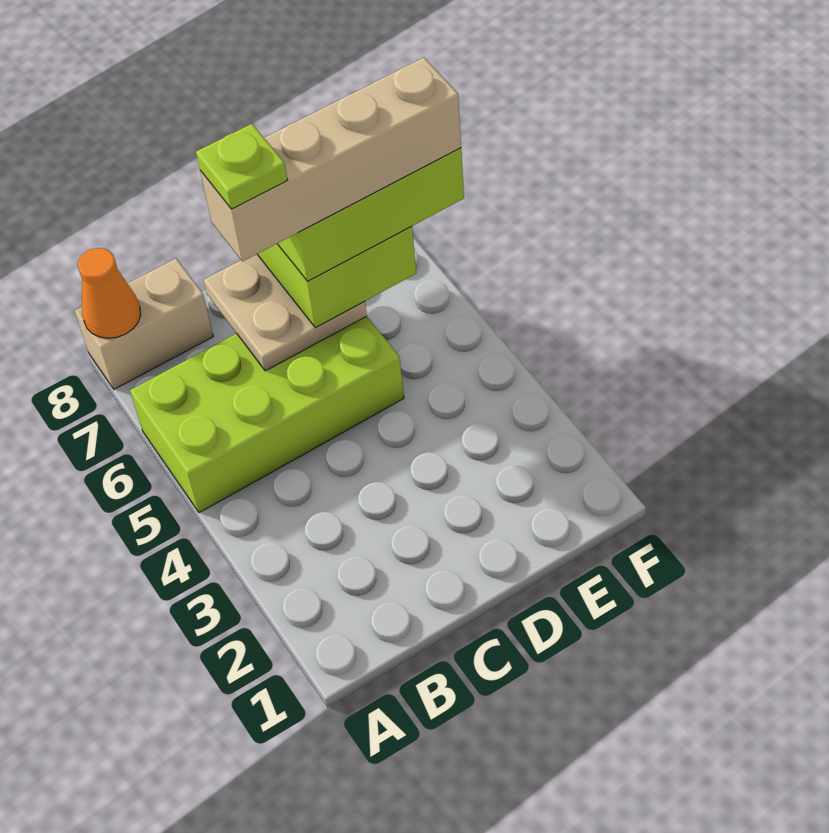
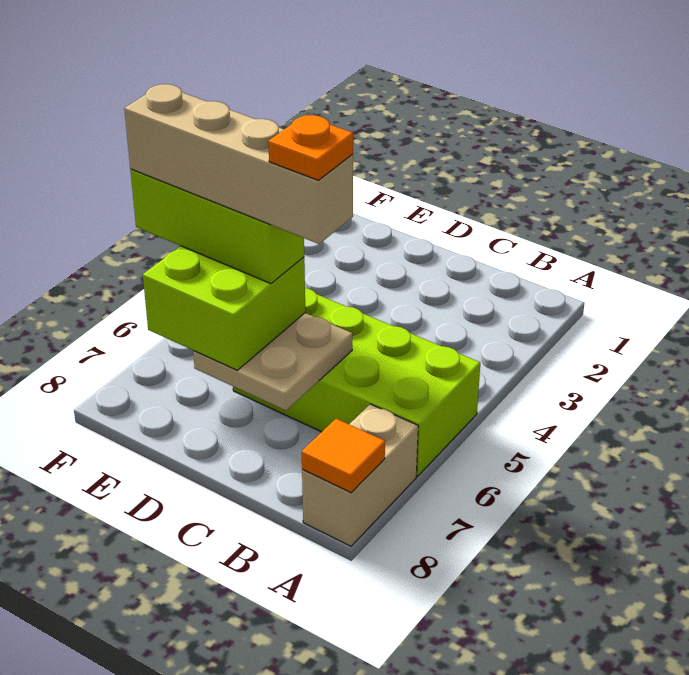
tan 1x2 brick [75,259,213,389] -> tan 1x2 brick turned to [302,404,418,546]
orange 1x1 cone [78,248,141,338] -> orange 1x1 tile [302,419,385,493]
lime 1x1 plate [196,124,287,209] -> orange 1x1 plate [268,115,353,180]

